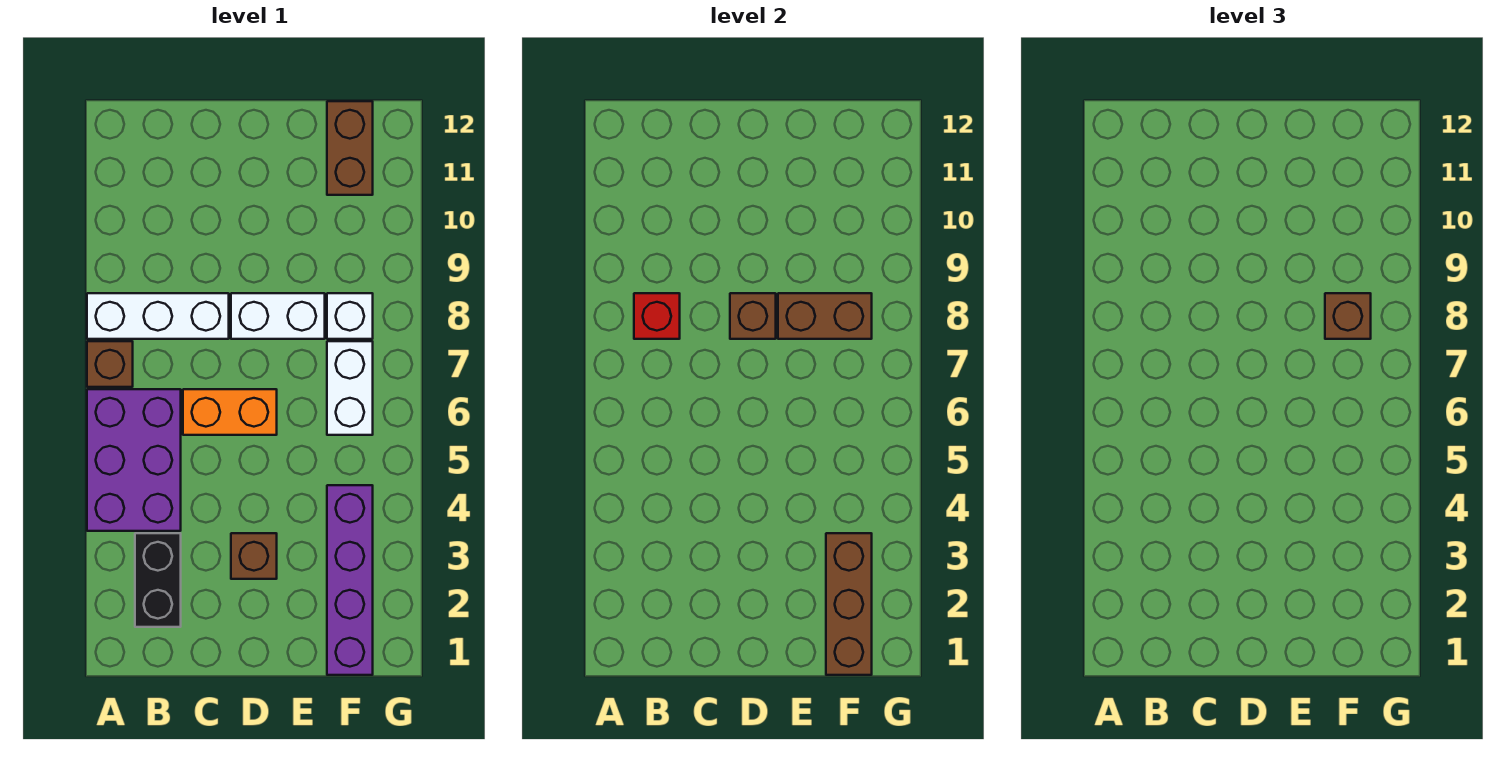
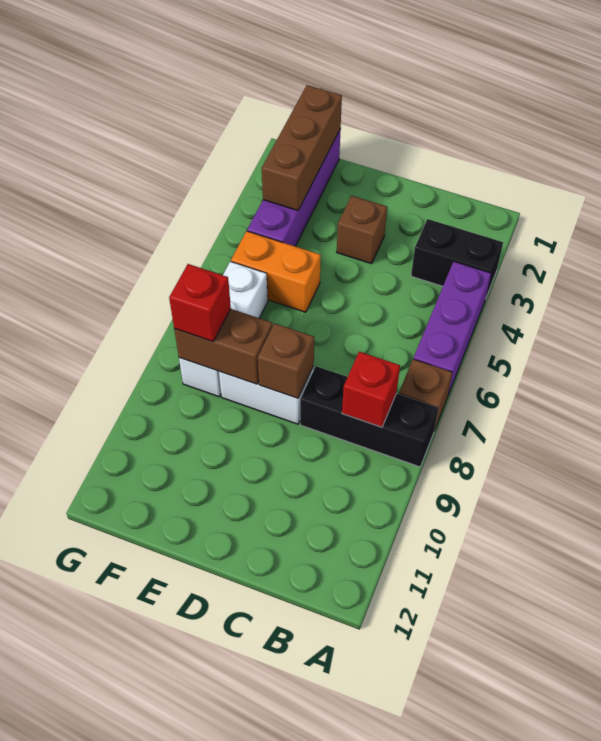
purple 2x3 brick [87,389,181,531] -> purple 1x3 brick [413,261,491,395]
white 1x3 brick [87,293,229,339] -> black 1x3 brick [300,366,438,467]
black 1x2 brick [135,533,181,627] -> black 1x2 brick turned to [411,219,503,297]
orange 1x2 brick [183,389,277,435] -> orange 1x2 brick moved to [231,231,321,312]
brown 1x1 brick [1325,293,1371,339] -> red 1x1 brick [169,264,231,341]
brown 1x2 brick [327,101,373,195] -> none

